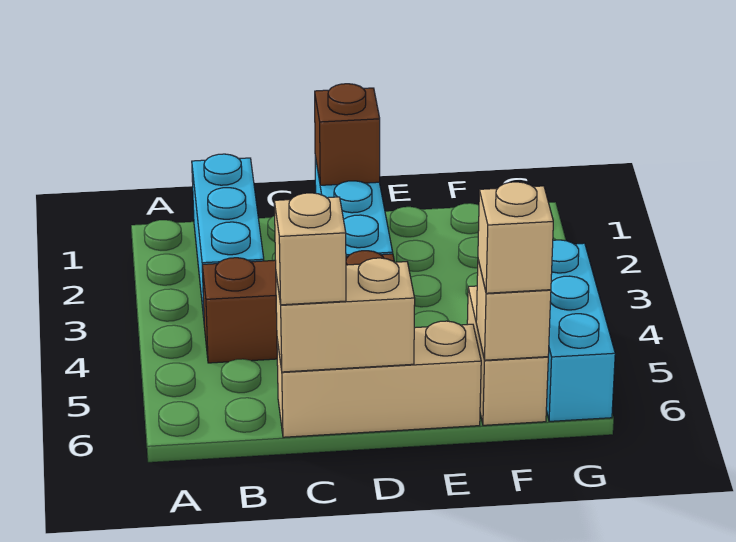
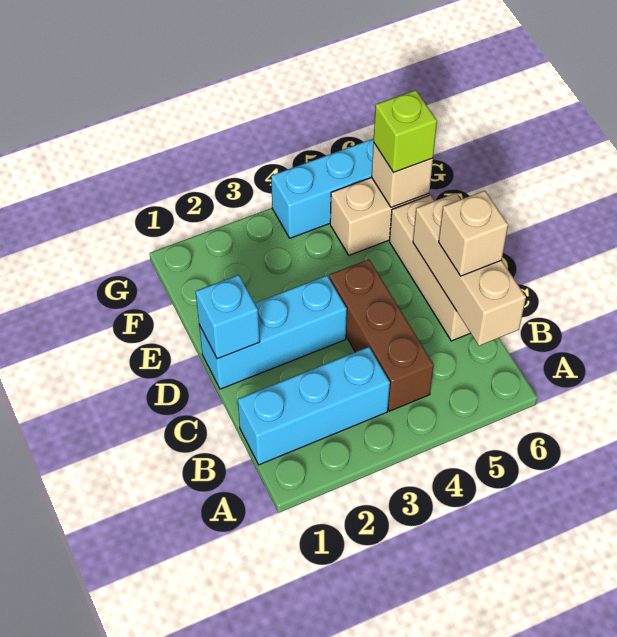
tan 1x2 brick [276,258,415,372] -> tan 1x3 brick [413,193,526,346]
brown 1x1 brick [315,84,380,185] -> cyan 1x1 brick [196,275,260,359]
tan 1x1 brick [478,182,553,293] -> lime 1x1 brick [374,90,437,172]

